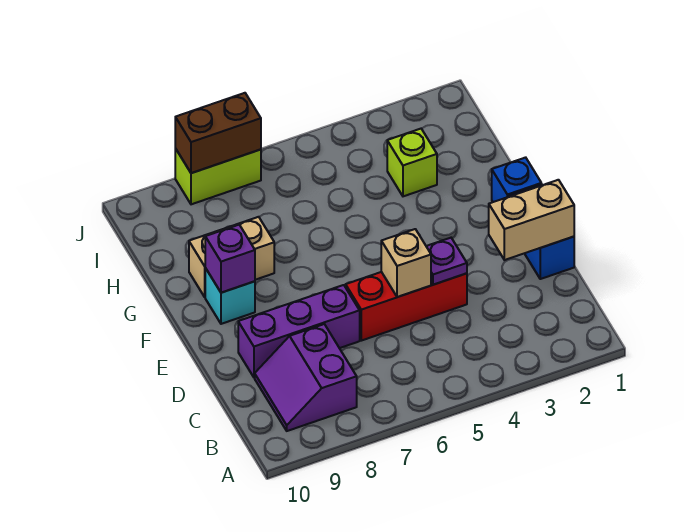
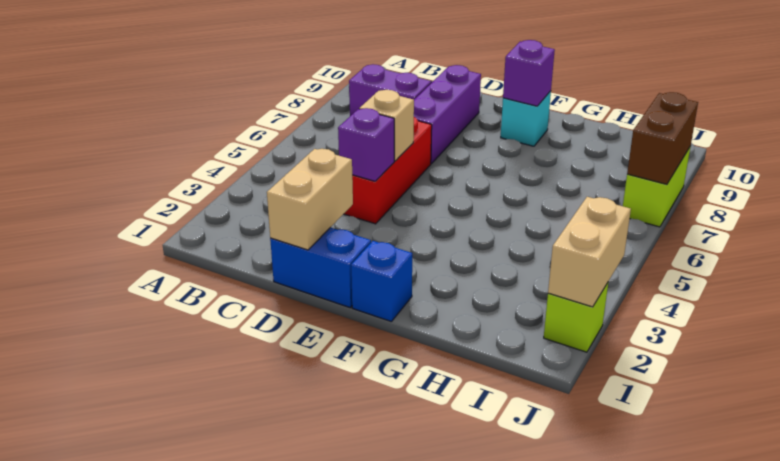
purple 1x1 plate [426,238,467,285] -> purple 1x1 brick [338,108,394,181]
tan 1x2 brick [189,217,274,297] -> tan 1x2 brick moved to [548,197,631,307]
lime 1x1 brick [387,129,437,196] -> lime 1x1 brick moved to [544,283,608,352]

